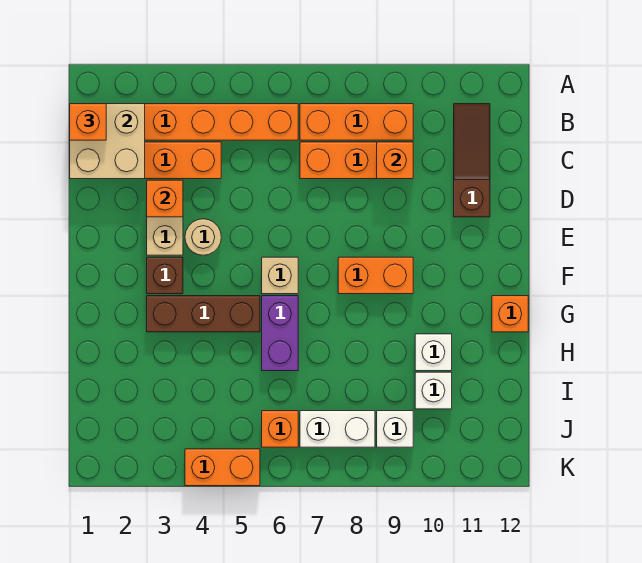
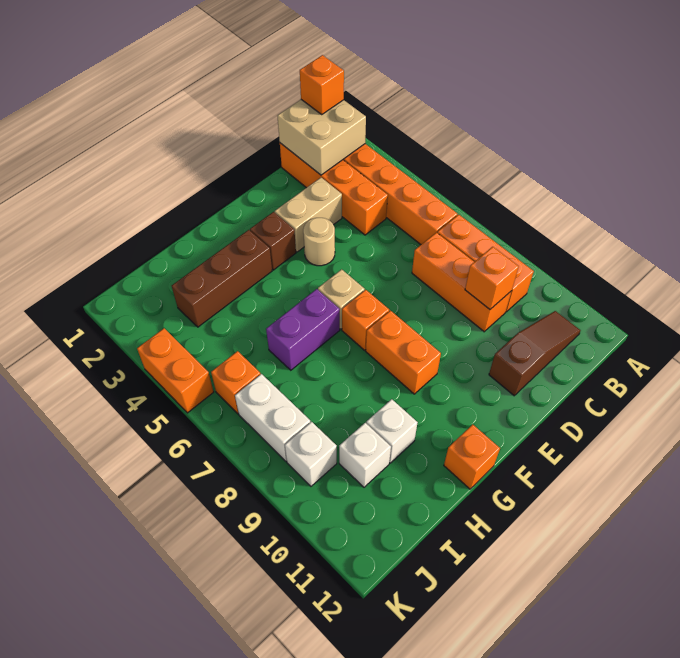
orange 1x1 brick [147,180,183,217] -> orange 1x1 brick moved to [342,290,389,350]
brown 1x3 brick [147,296,260,332] -> brown 1x3 brick turned to [172,230,272,327]

